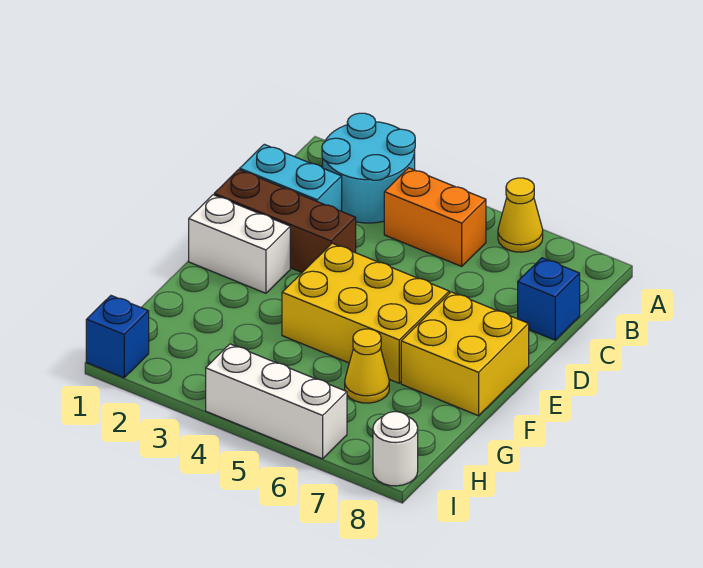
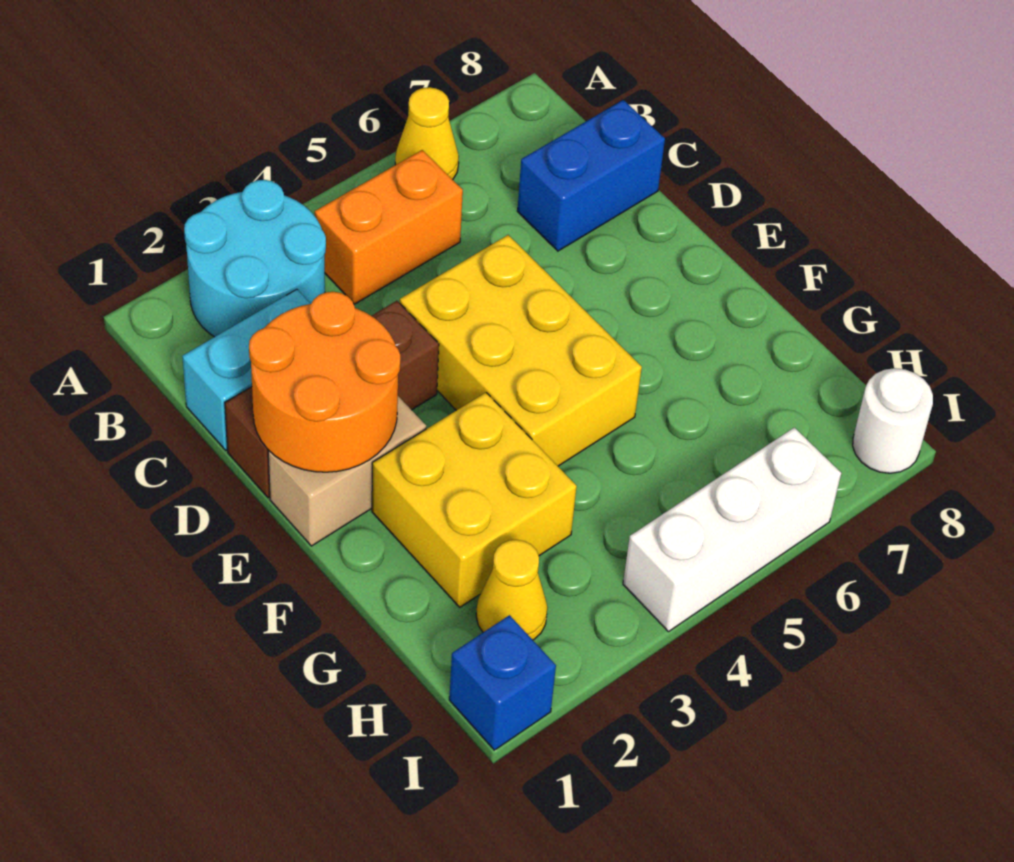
blue 1x1 brick [518,258,580,340] -> blue 1x2 brick [517,100,665,251]
none -> orange 2x2 round brick [249,292,400,472]
white 1x2 brick [189,195,290,293] -> tan 1x2 brick [268,396,426,546]
yellow 2x3 brick [282,243,449,383] -> yellow 2x3 brick turned to [400,235,642,466]
yellow 2x2 brick [401,292,529,416] -> yellow 2x2 brick moved to [372,393,577,607]
yellow 1x1 cone [345,329,389,403] -> yellow 1x1 cone moved to [476,540,548,640]

